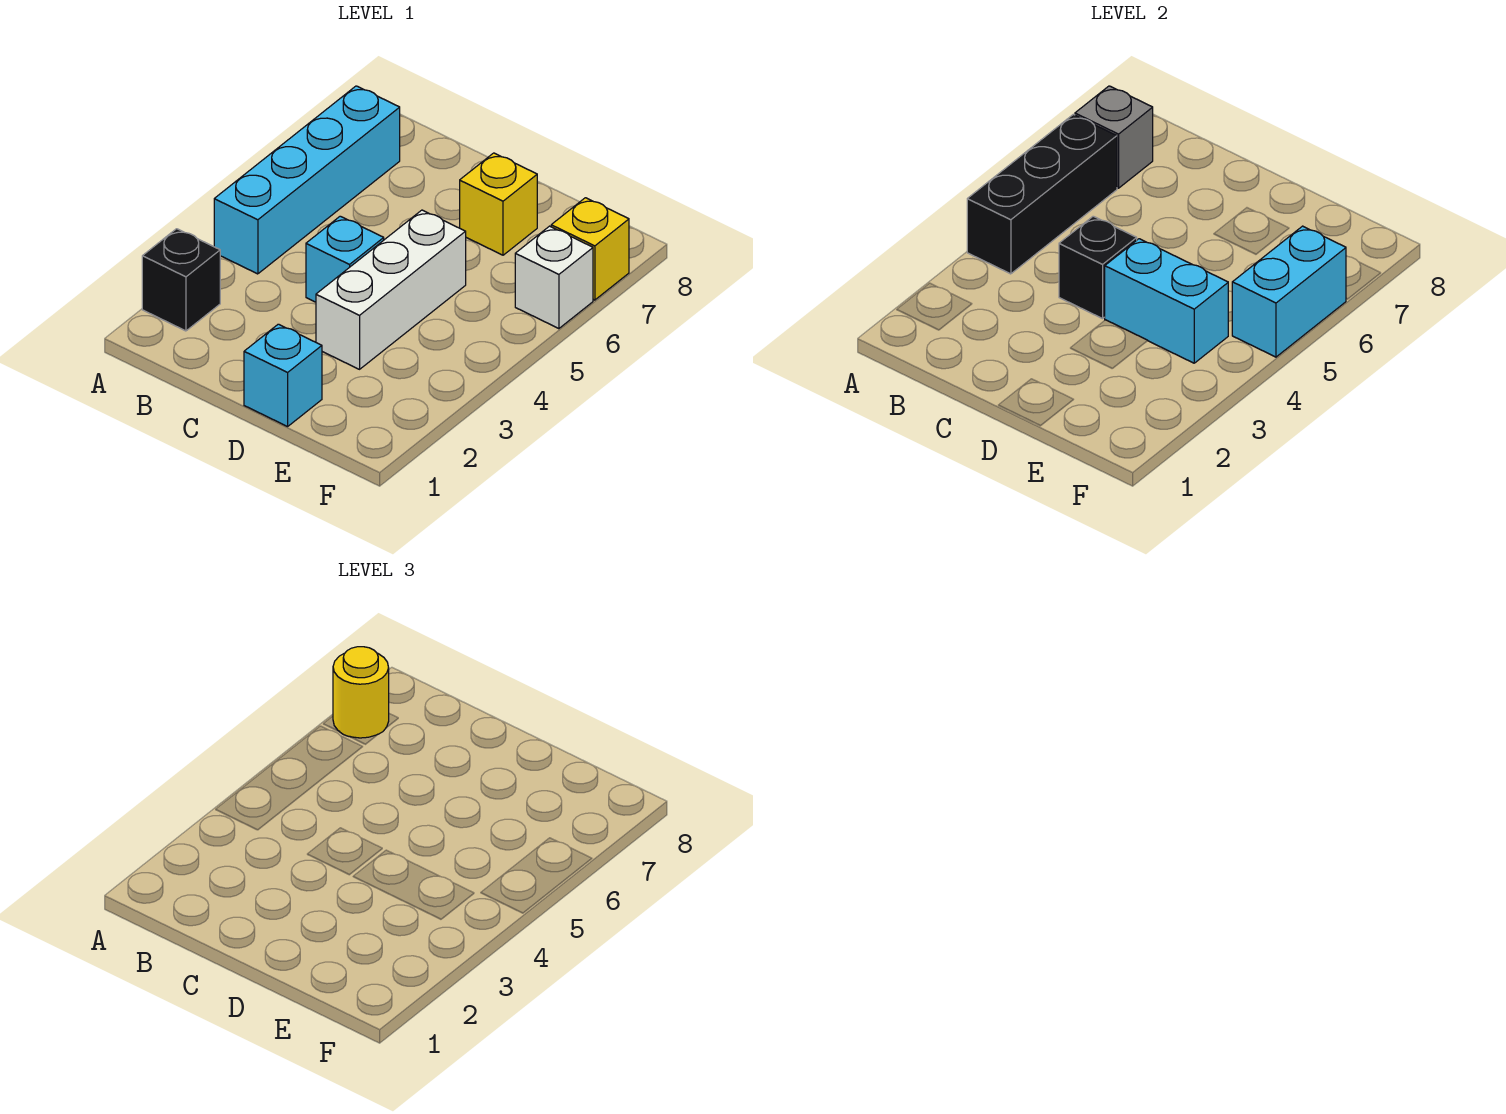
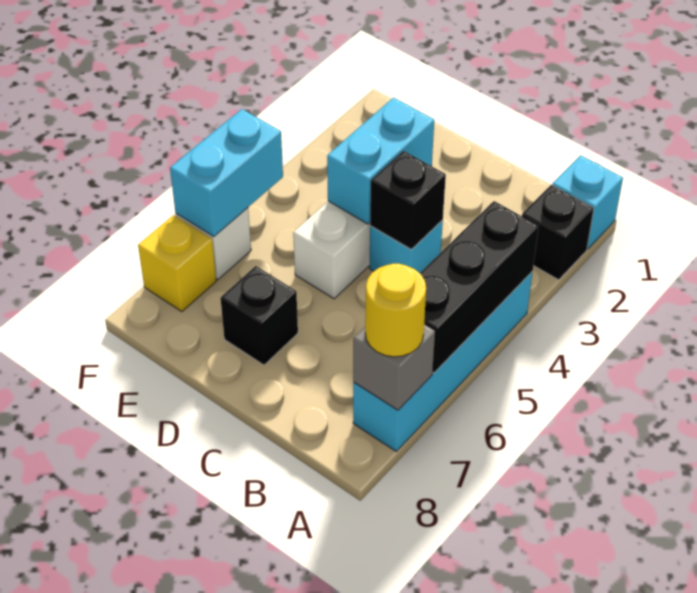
cyan 1x1 brick [244,324,322,426] -> cyan 1x1 brick moved to [552,155,623,249]
cyan 1x2 brick [1105,239,1228,363] -> cyan 1x2 brick turned to [327,98,434,224]
yellow 1x1 brick [460,153,537,255] -> black 1x1 brick [221,266,298,365]

